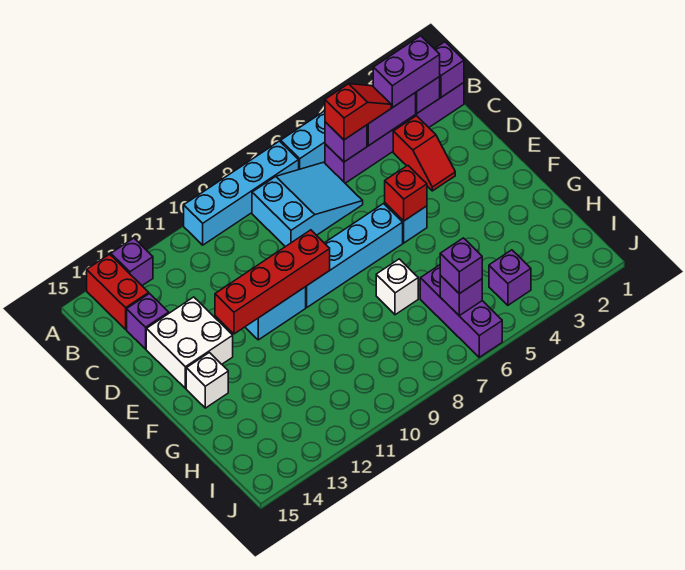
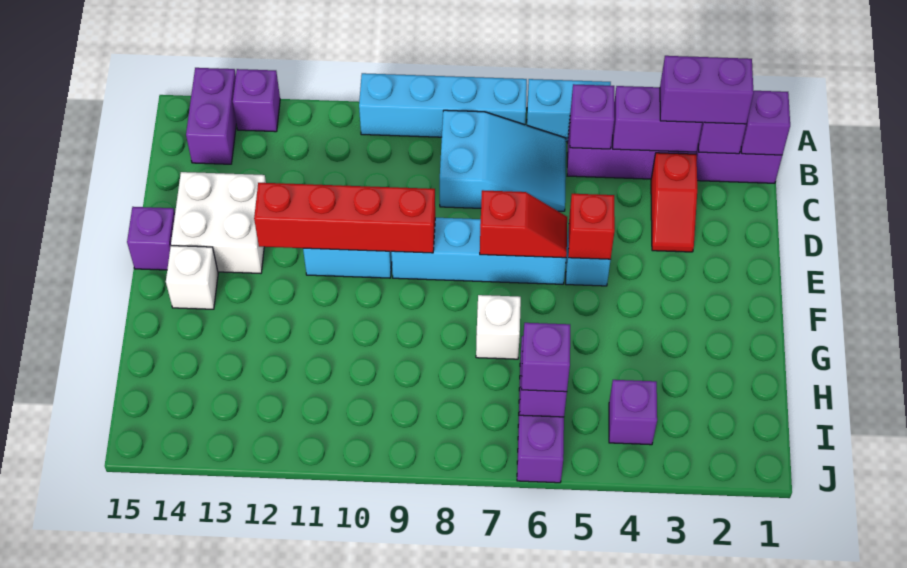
red 1x2 brick [87,254,149,329] -> purple 1x2 brick [186,68,236,164]
red 1x2 slope [325,84,391,140] -> red 1x2 slope moved to [480,190,567,258]
purple 1x1 brick [127,294,169,349] -> purple 1x1 brick moved to [127,207,175,270]

